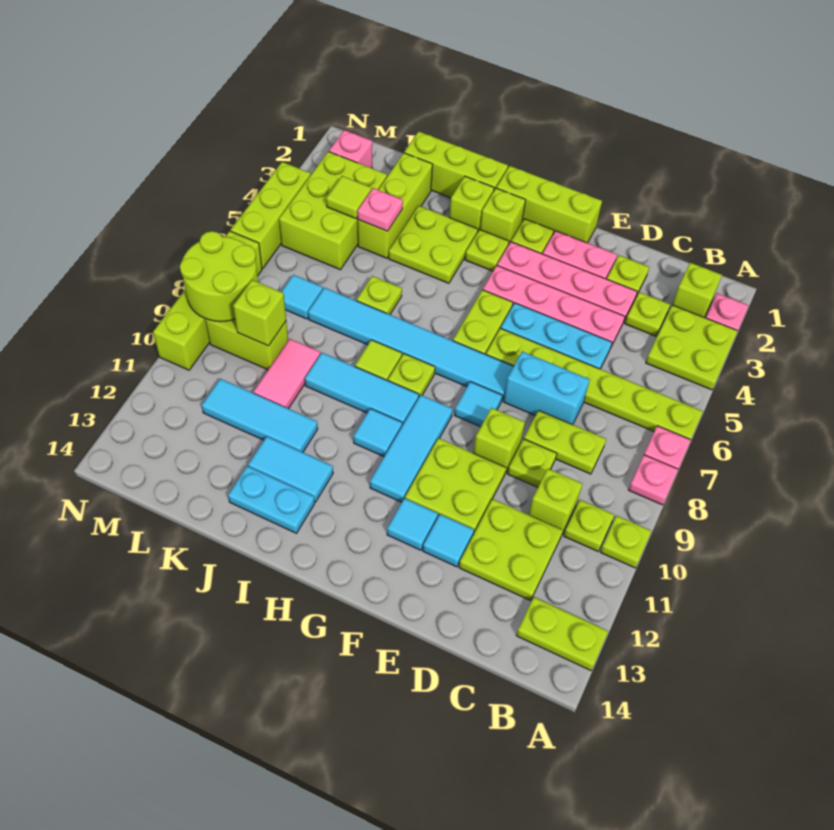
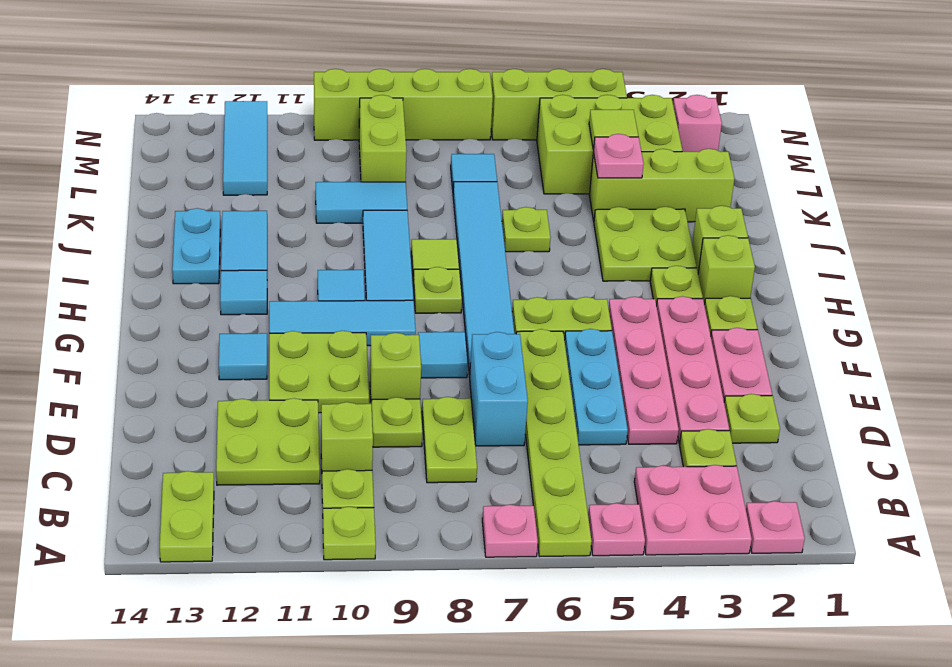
lime 2x2 plate [646,305,737,390] -> pink 2x2 plate [634,465,752,555]
pink 1x1 plate [629,455,678,505] -> pink 1x1 plate moved to [588,503,645,556]
lime 1x1 brick [672,263,722,317] -> none
cyan 1x1 tile [423,514,474,567] -> cyan 1x1 tile moved to [220,270,267,315]
lime 1x3 brick [496,166,602,243] -> none
lime 1x3 brick [404,131,508,198] -> none
cyan 1x3 tile [202,379,318,452] -> cyan 1x3 tile moved to [223,101,267,195]
pink 1x2 tile [254,339,320,409] -> cyan 1x2 tile [316,182,407,223]
lime 1x1 brick [233,280,286,346] -> none
lime 2x2 round brick [180,231,258,322] -> none

